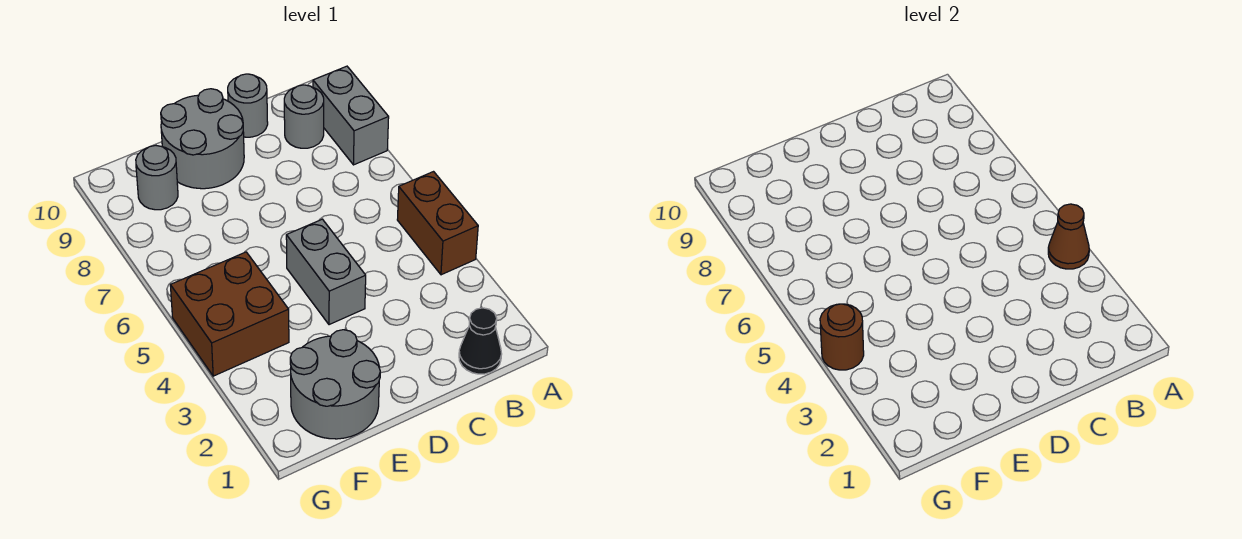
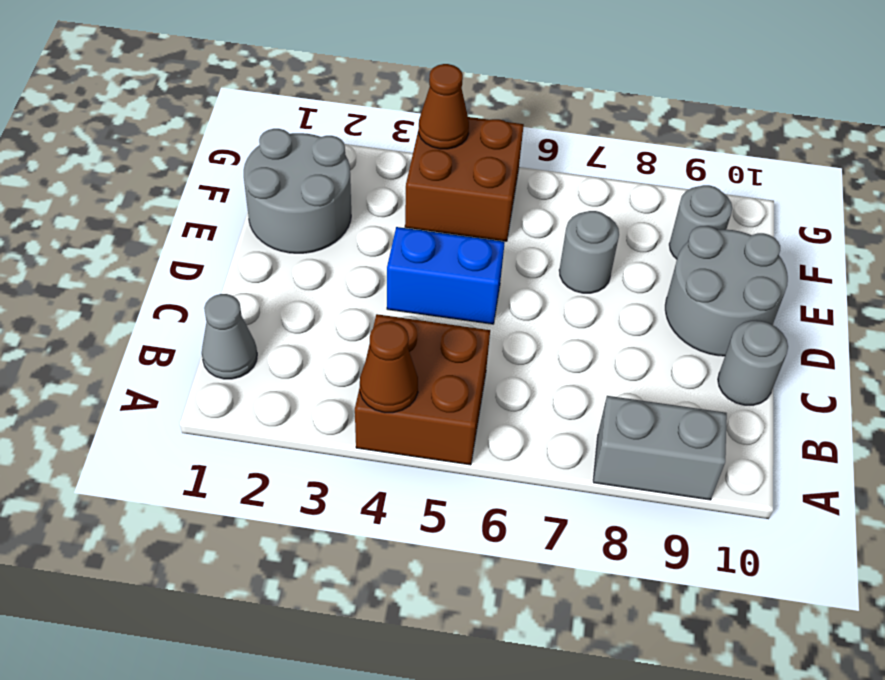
brown 1x2 brick [397,172,478,275] -> brown 2x2 brick [355,314,490,465]
black 1x1 cone [459,308,502,374] -> grey 1x1 cone [202,294,257,379]
grey 1x1 round brick [284,85,324,148] -> grey 1x1 round brick moved to [559,211,619,293]
grey 1x2 brick [286,219,366,325] -> blue 1x2 brick [387,227,505,324]
brown 1x1 round brick [820,304,864,370] -> brown 1x1 cone [419,64,469,149]

